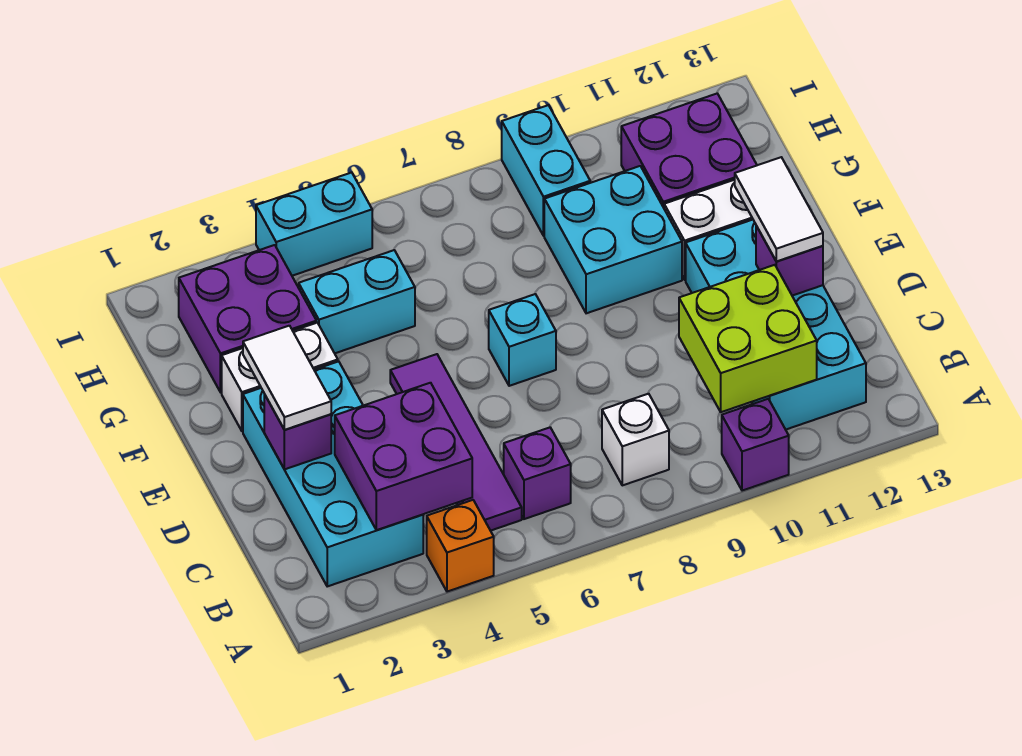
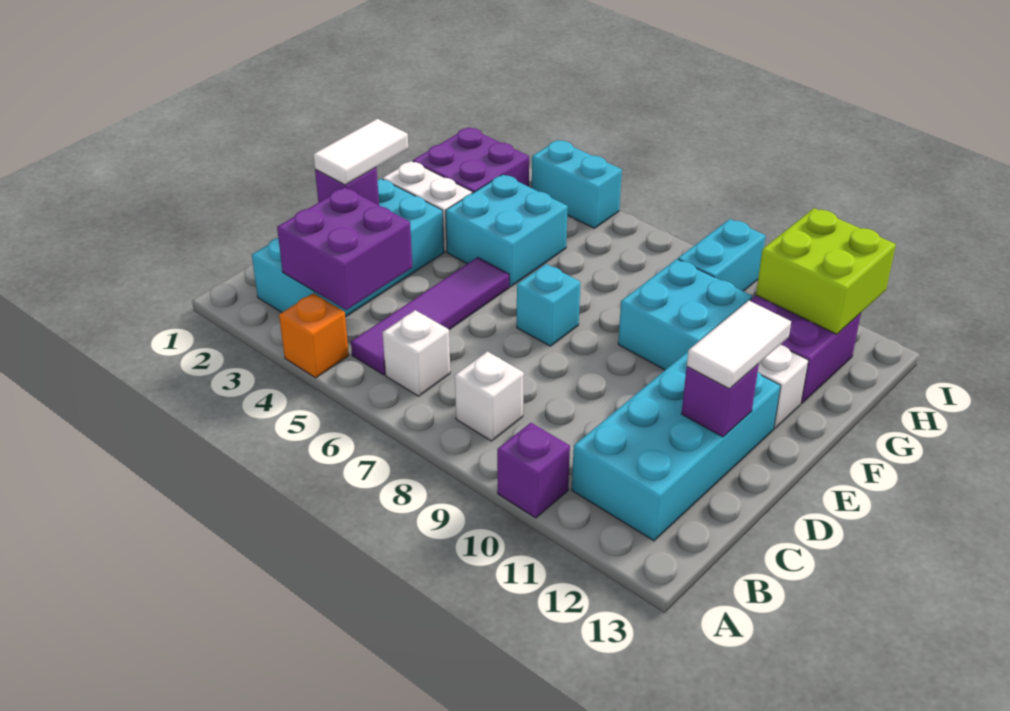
purple 1x1 brick [504,428,571,519] -> white 1x1 brick [382,310,450,396]
lime 2x2 brick [679,265,817,412] -> lime 2x2 brick moved to [756,208,896,334]
cyan 1x2 brick [299,250,415,353] -> cyan 2x2 brick [446,174,568,287]

